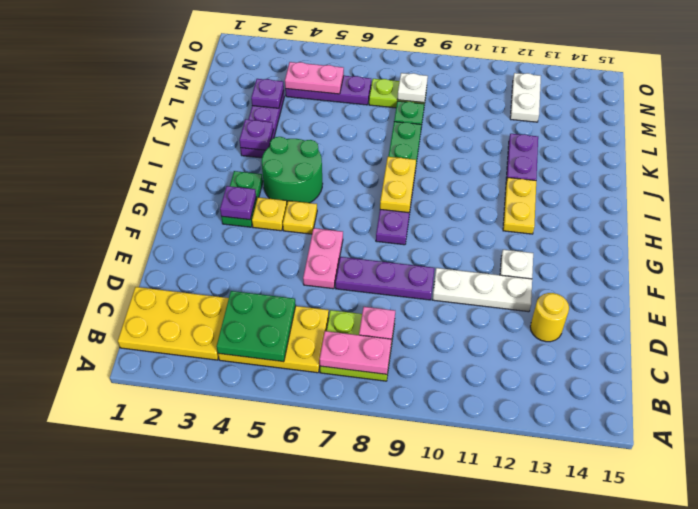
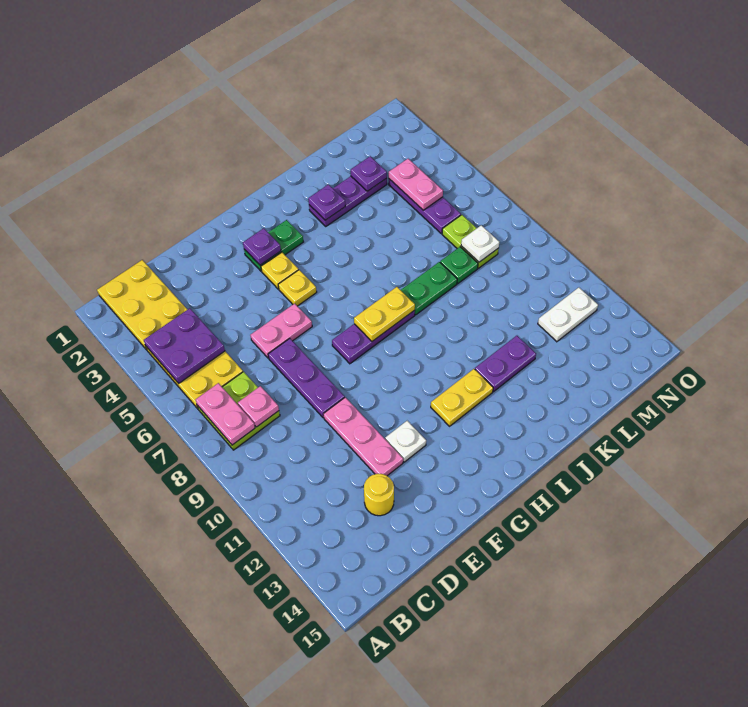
green 2x2 plate [216,291,296,362] -> purple 2x2 plate [144,308,225,383]
white 1x3 plate [433,268,532,312] -> pink 1x3 plate [323,397,403,476]
green 2x2 round brick [262,137,323,203] -> none

